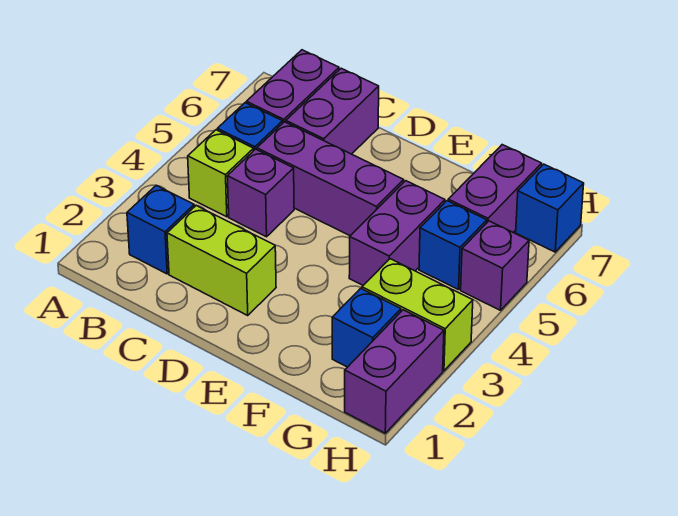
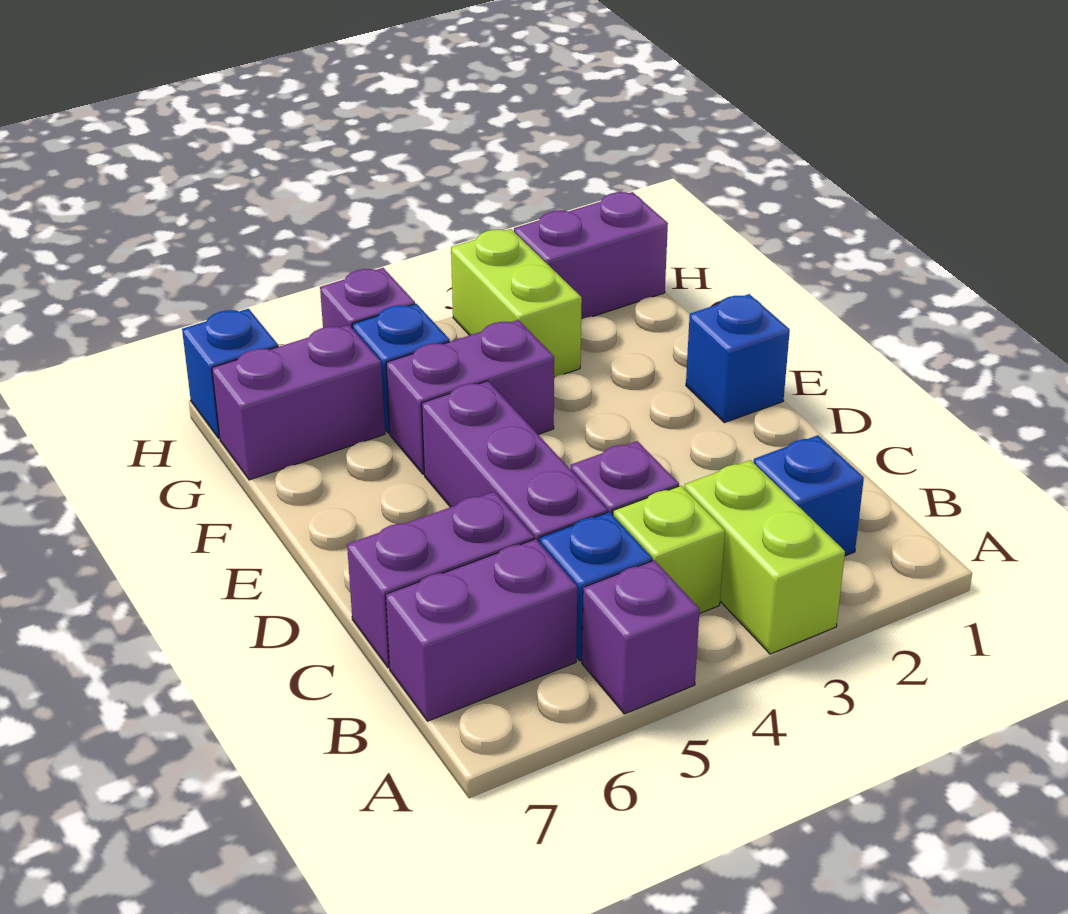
none -> purple 1x1 brick [582,560,700,714]
lime 1x2 brick [167,205,276,315] -> lime 1x2 brick moved to [684,460,845,654]
blue 1x1 brick [332,288,401,367] -> blue 1x1 brick moved to [686,294,790,423]

